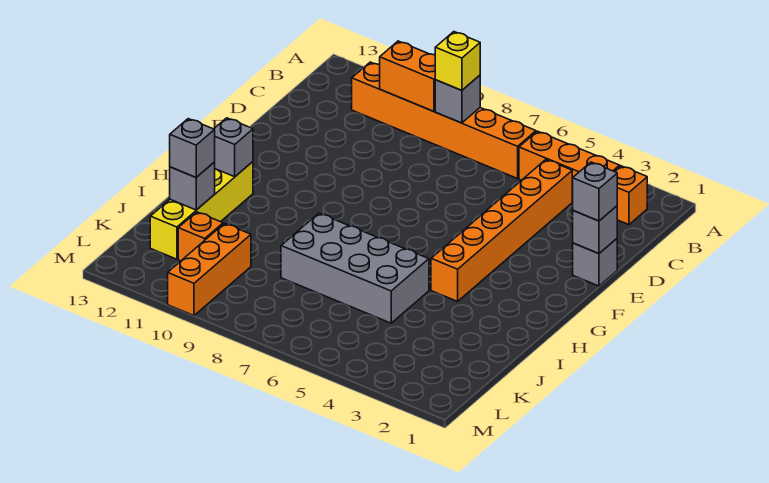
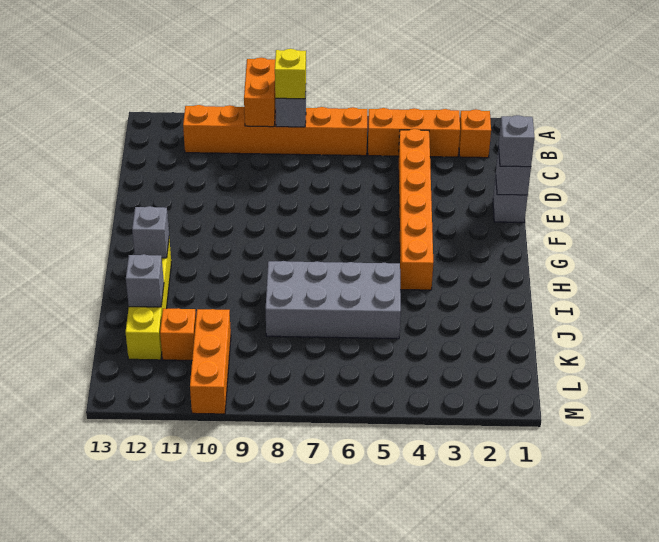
orange 1x2 brick [380,41,435,111] -> orange 1x2 brick turned to [244,58,276,127]
grey 1x1 brick [170,119,215,177] -> none

